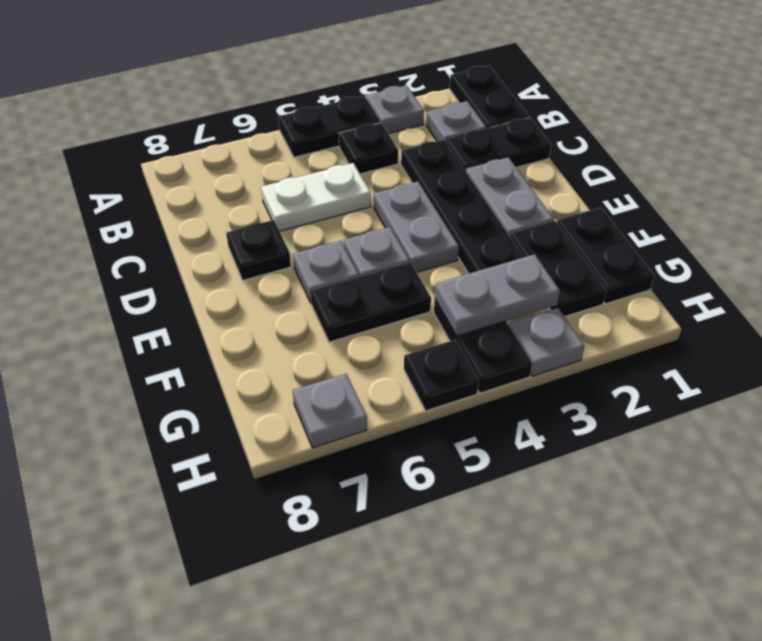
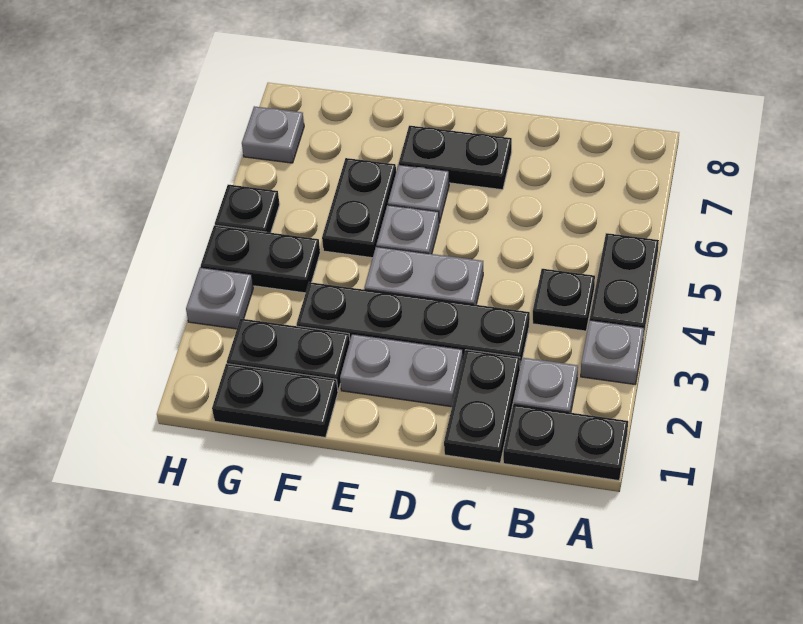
white 1x2 plate [261,163,371,231] -> none
black 1x1 plate [226,220,291,280] -> black 1x2 plate [399,126,512,190]
grey 1x2 plate [435,254,560,336] -> none

